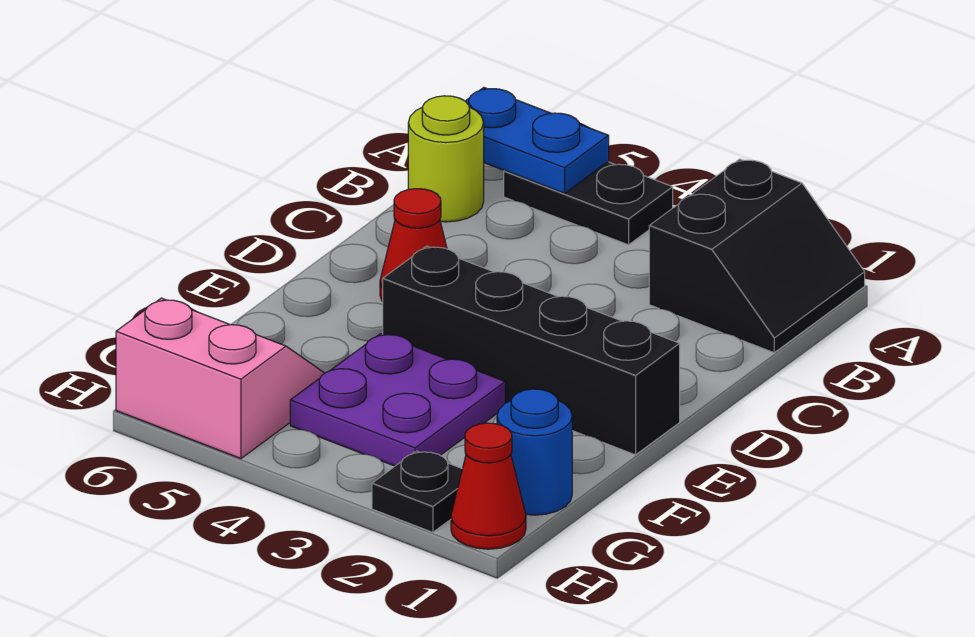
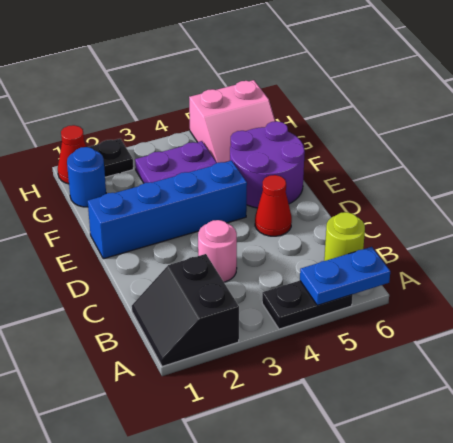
none -> pink 1x1 round brick [198,220,237,282]
black 1x4 brick [383,246,680,455] -> blue 1x4 brick [88,161,247,259]
none -> purple 2x2 round brick [230,121,305,208]

